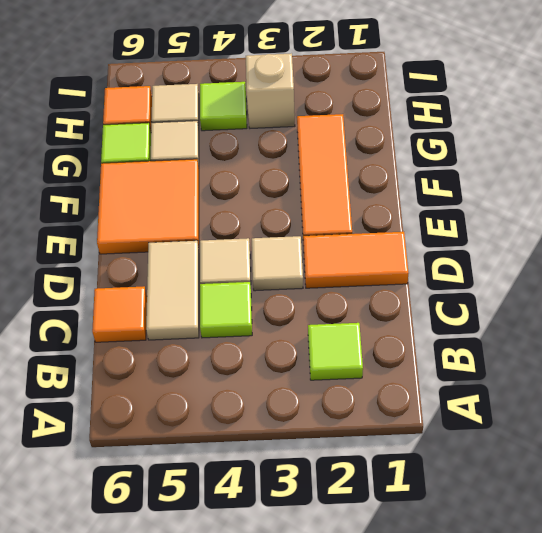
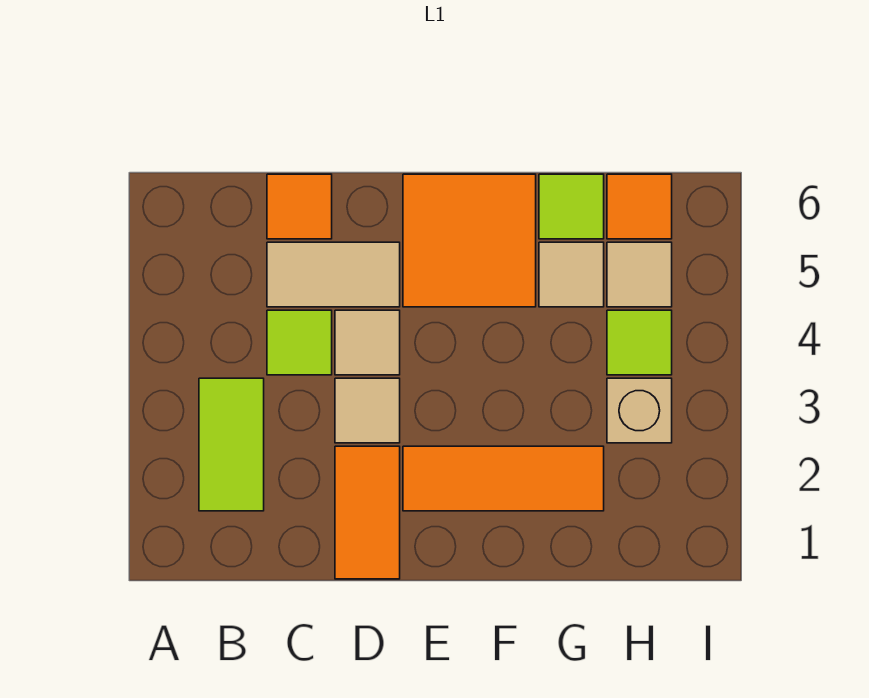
lime 1x1 tile [308,323,363,380] -> lime 1x2 tile [199,378,264,511]

